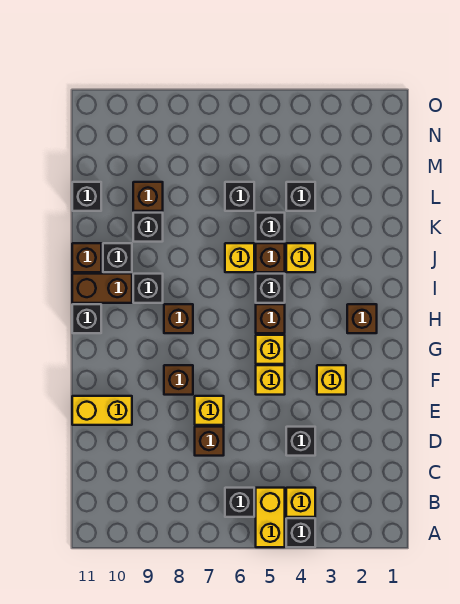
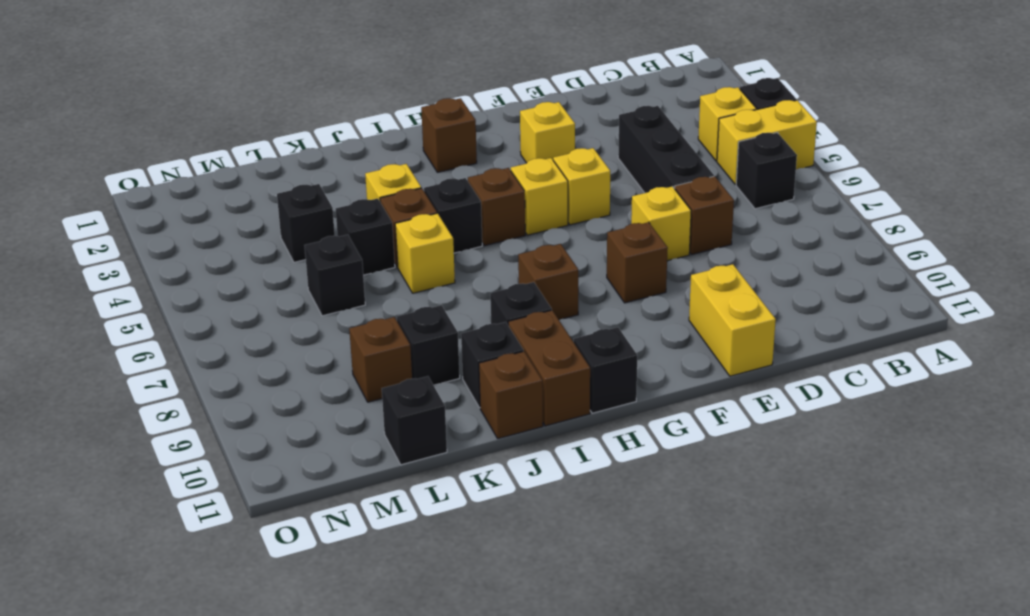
black 1x1 brick [286,427,315,456] -> black 1x3 brick [618,106,714,193]

